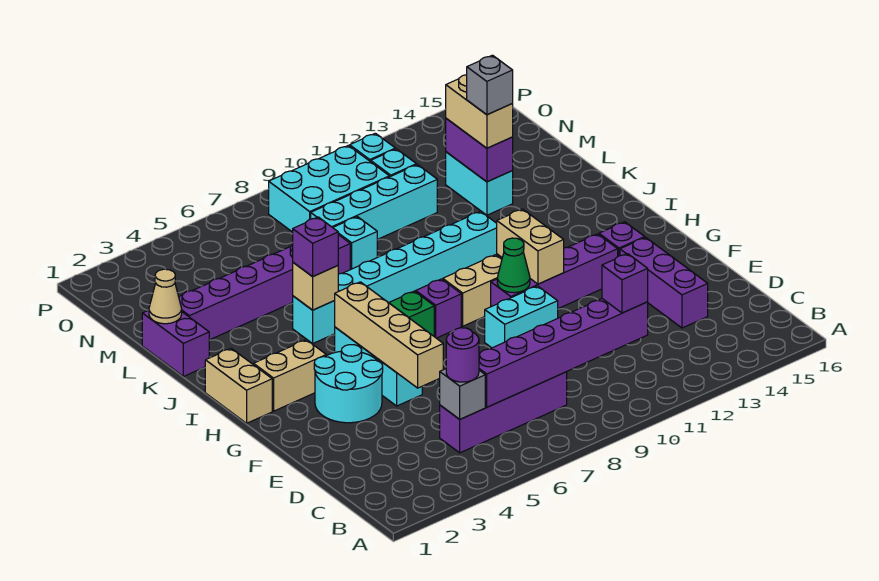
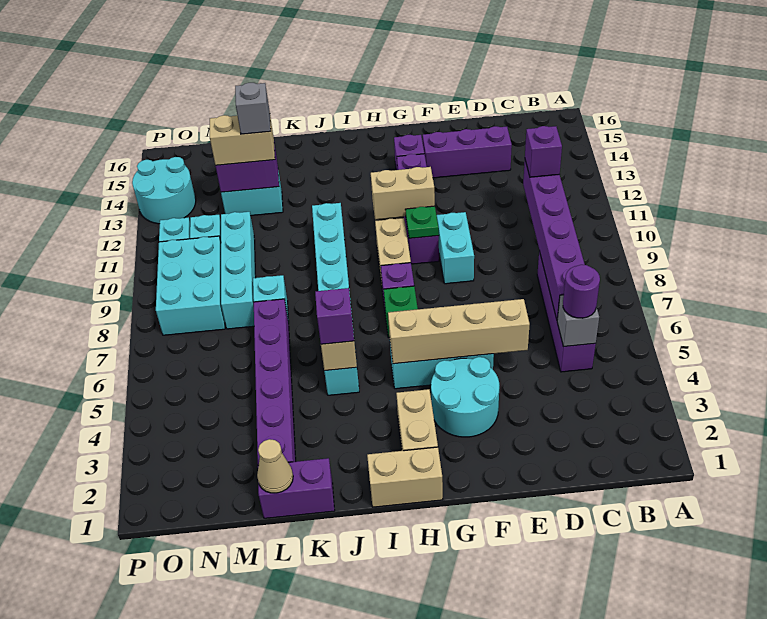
green 1x1 cone [497,238,530,293] -> green 1x1 plate [405,206,439,238]
none -> cyan 2x2 round brick [132,157,196,224]

